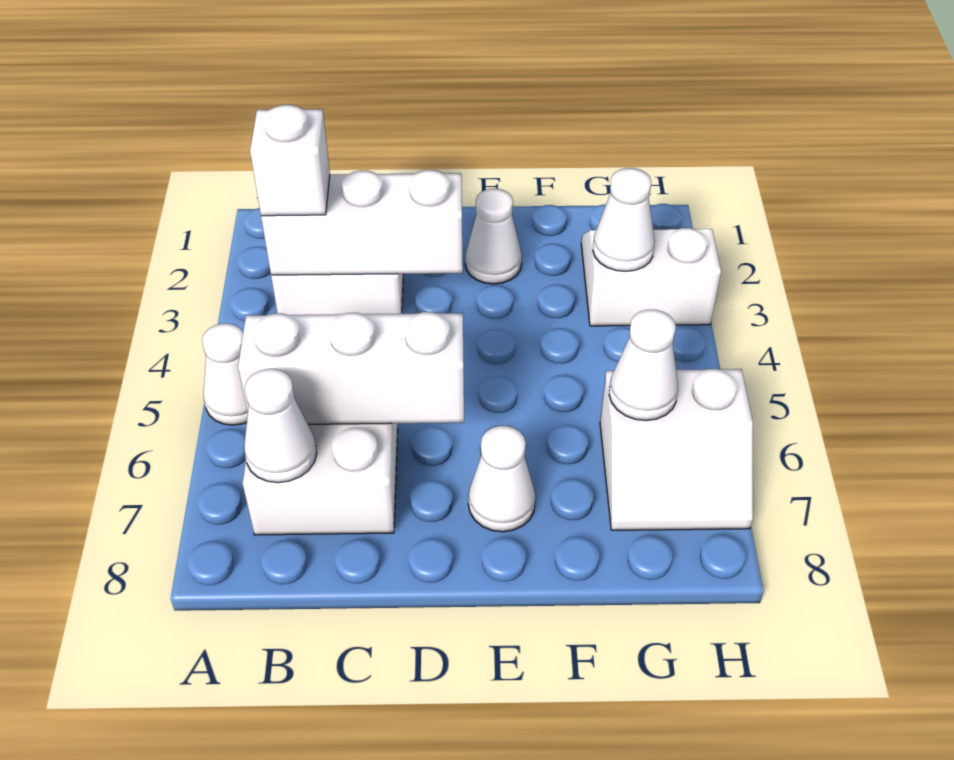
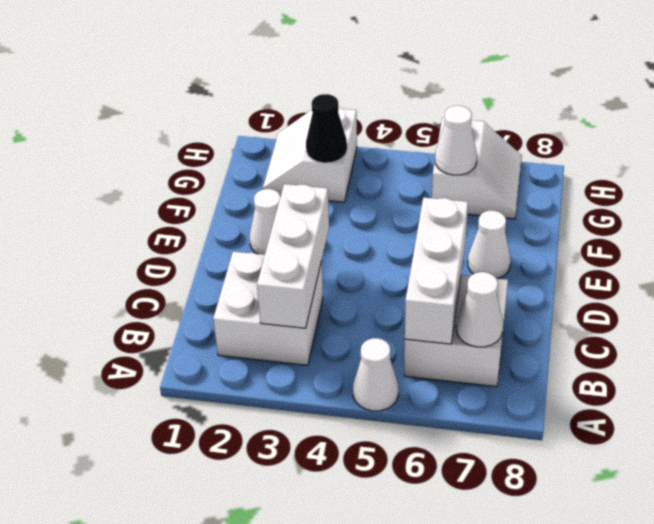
white 1x1 brick [250,105,330,216] -> none
white 1x1 cone [593,168,655,271] -> black 1x1 cone [306,94,347,163]

